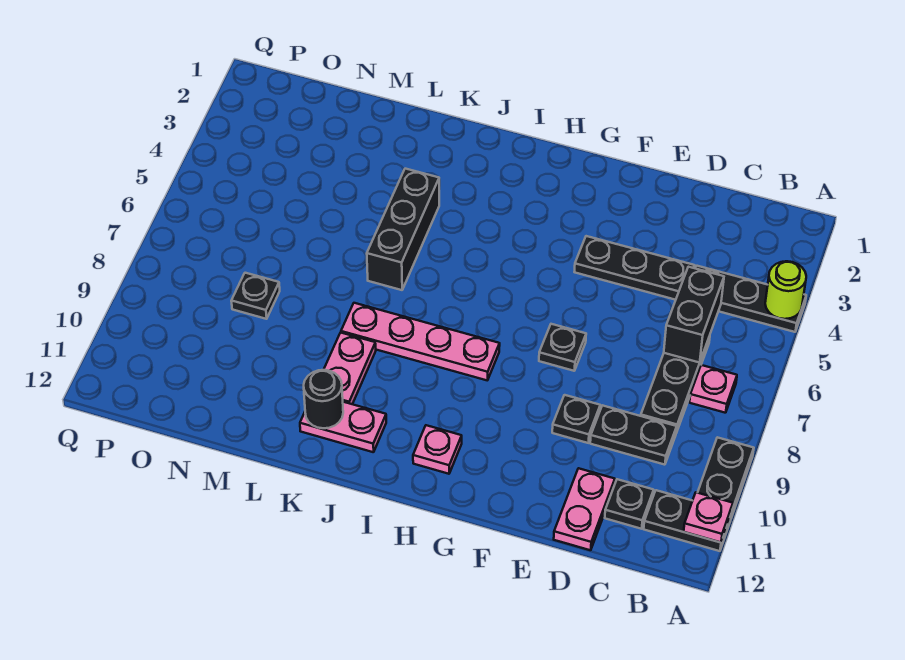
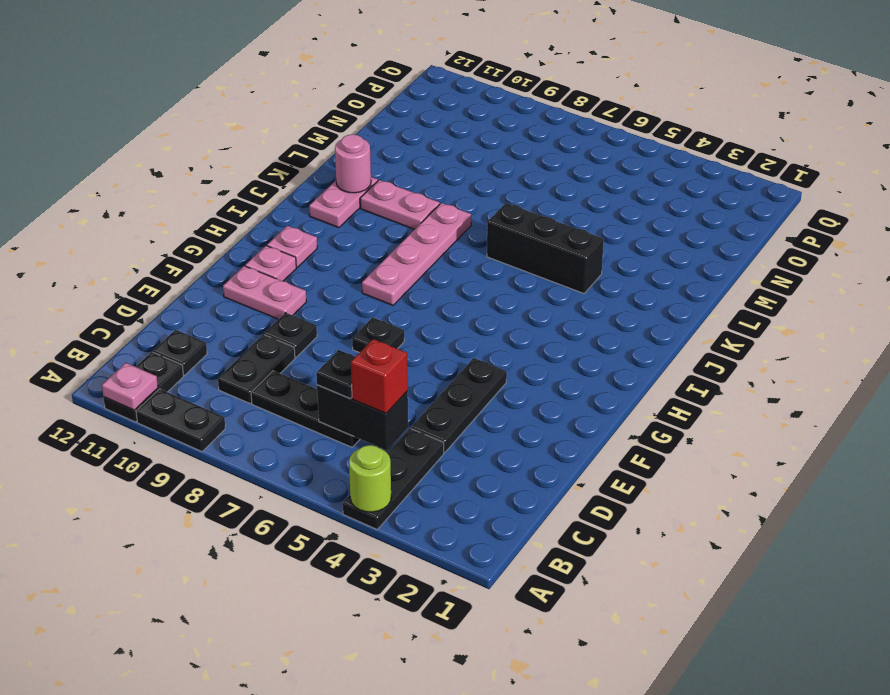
pink 1x1 plate [690,365,737,413] -> pink 1x1 plate moved to [245,246,296,281]
none -> red 1x1 brick [351,339,408,414]
pink 1x2 plate [554,468,615,550] -> pink 1x2 plate moved to [223,266,307,319]
black 1x1 round brick [304,370,343,428] -> pink 1x1 round brick [335,134,371,193]
black 1x1 plate [231,273,280,319] -> black 1x1 plate moved to [316,350,355,398]

